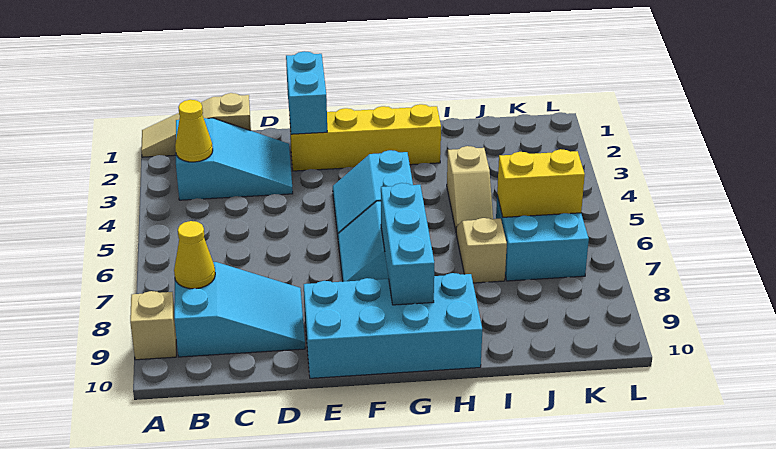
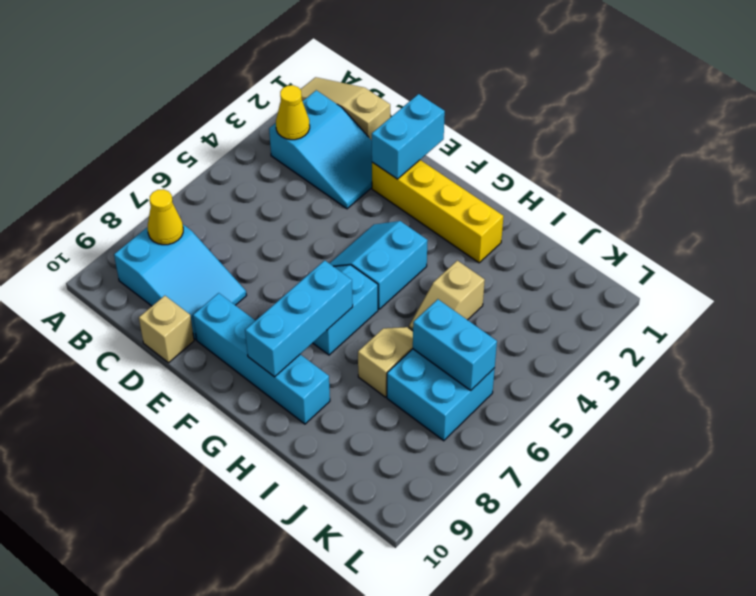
tan 1x1 brick [130,291,176,360] -> tan 1x1 brick moved to [139,296,194,363]
cyan 2x4 brick [304,273,482,378] -> cyan 1x4 brick [193,293,330,424]
yellow 1x2 brick [497,149,585,217] -> cyan 1x2 brick [413,299,497,390]

